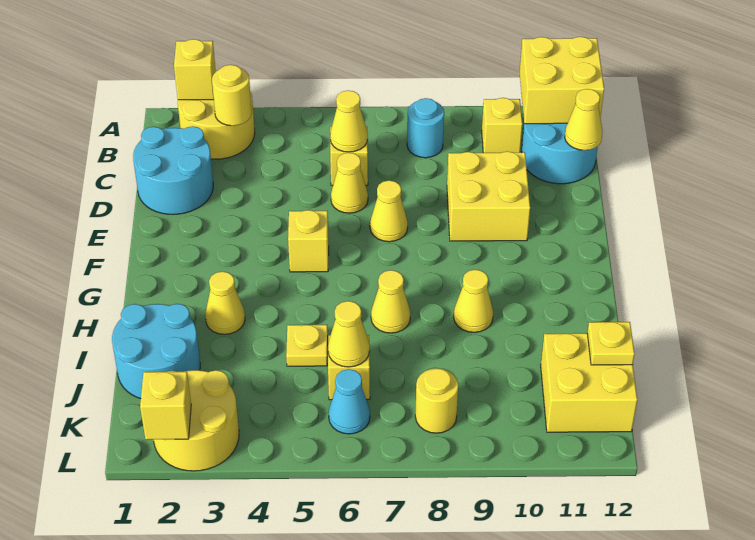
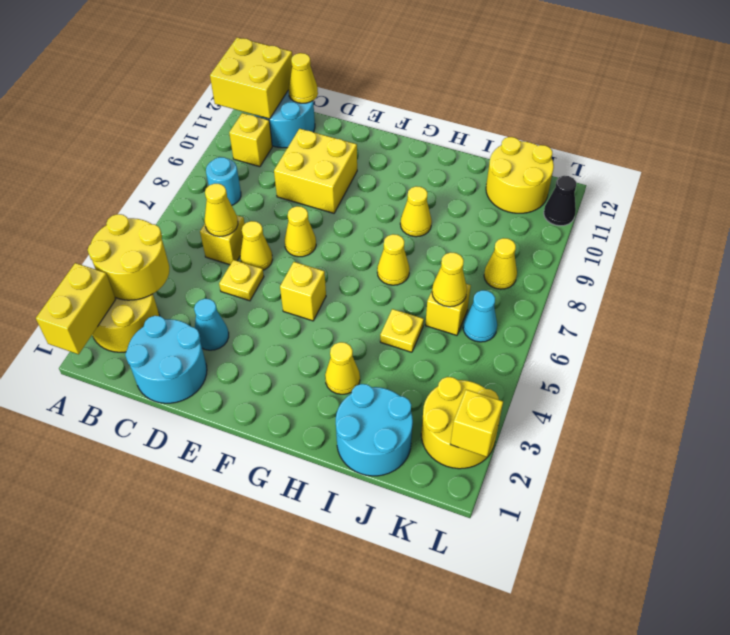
yellow 1x1 brick [174,39,216,100] -> yellow 1x2 brick [36,263,116,354]
yellow 1x1 round brick [212,65,252,126] -> yellow 2x2 round brick [88,214,169,300]
none -> cyan 1x1 cone [194,299,229,350]
yellow 2x2 brick [541,333,637,432] -> yellow 2x2 round brick [486,137,554,213]
yellow 1x1 plate [587,322,635,365] -> yellow 1x1 plate moved to [219,260,264,301]
yellow 1x1 round brick [415,368,458,433] -> yellow 1x1 cone [484,238,517,289]
none -> black 1x1 cone [544,176,576,226]

